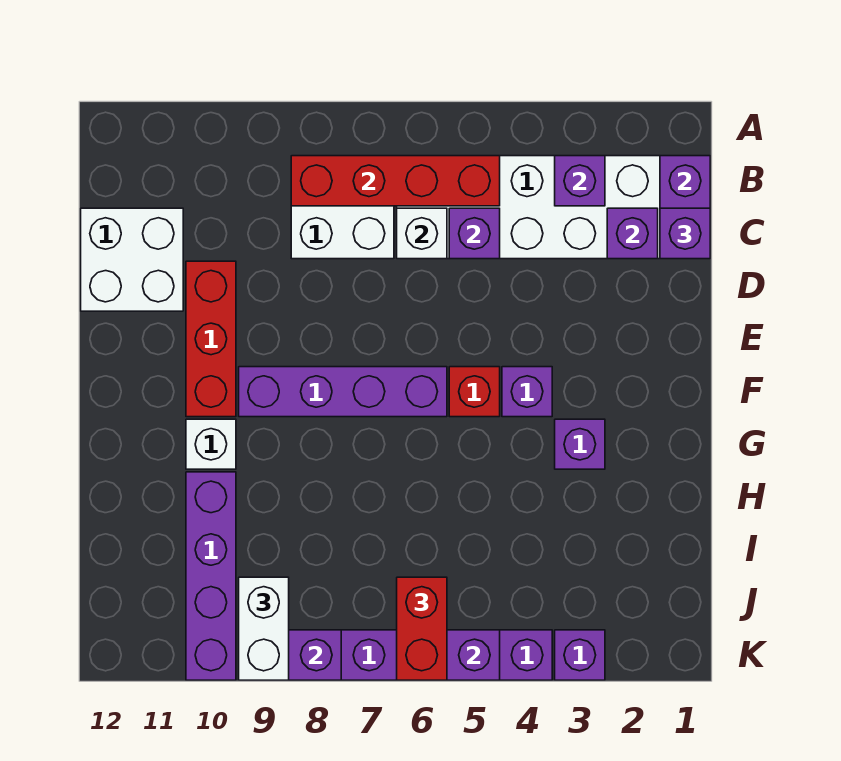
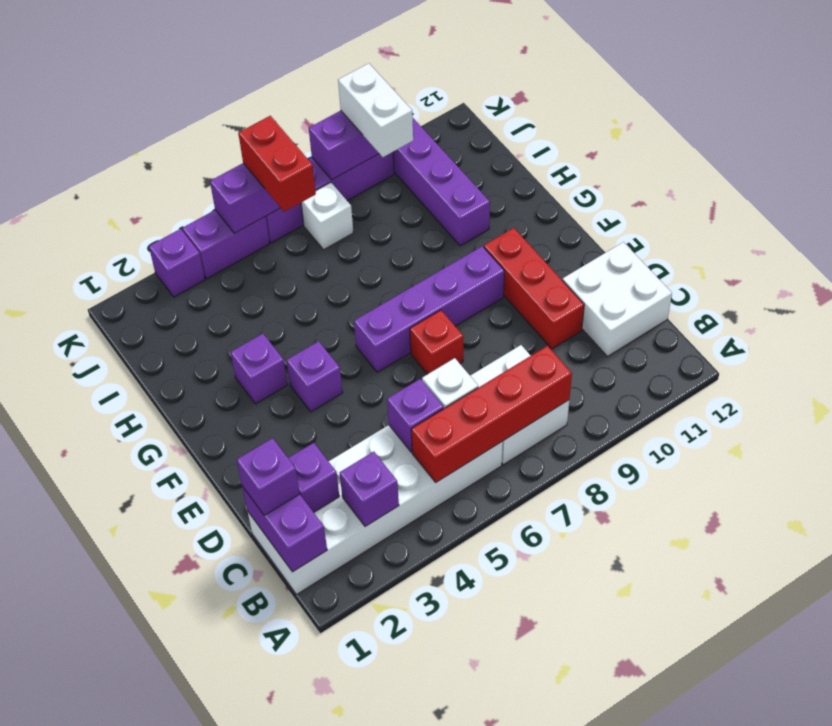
red 1x1 brick [449,367,500,417] -> red 1x1 brick moved to [410,310,463,374]
white 1x1 brick [186,419,236,469] -> white 1x1 brick moved to [301,182,353,250]

